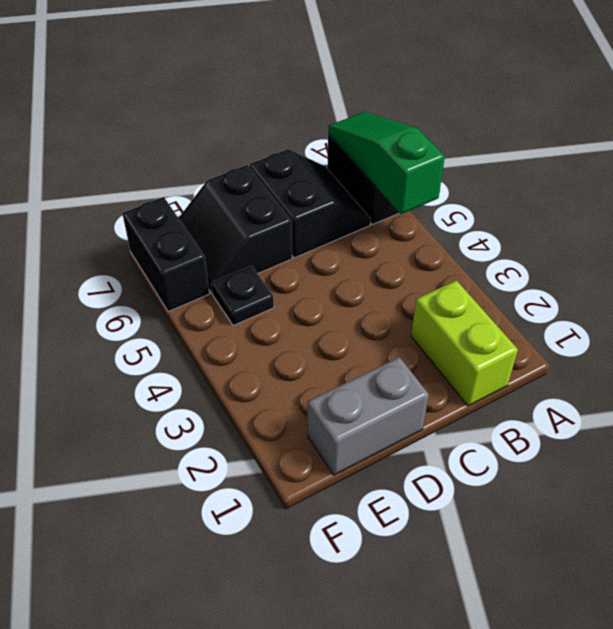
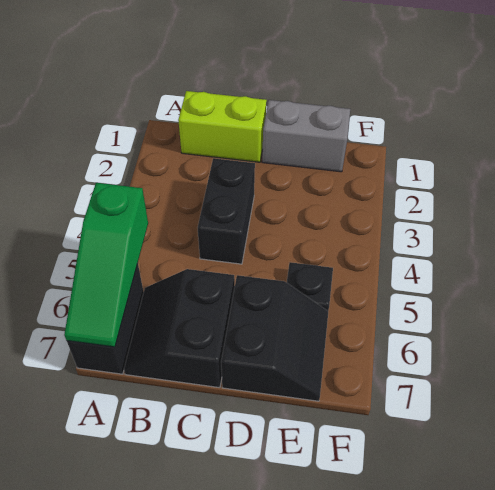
lime 1x2 brick [411,280,518,406] -> lime 1x2 brick turned to [178,91,267,162]
black 1x2 brick [122,197,209,312] -> black 1x2 brick moved to [198,158,255,264]

